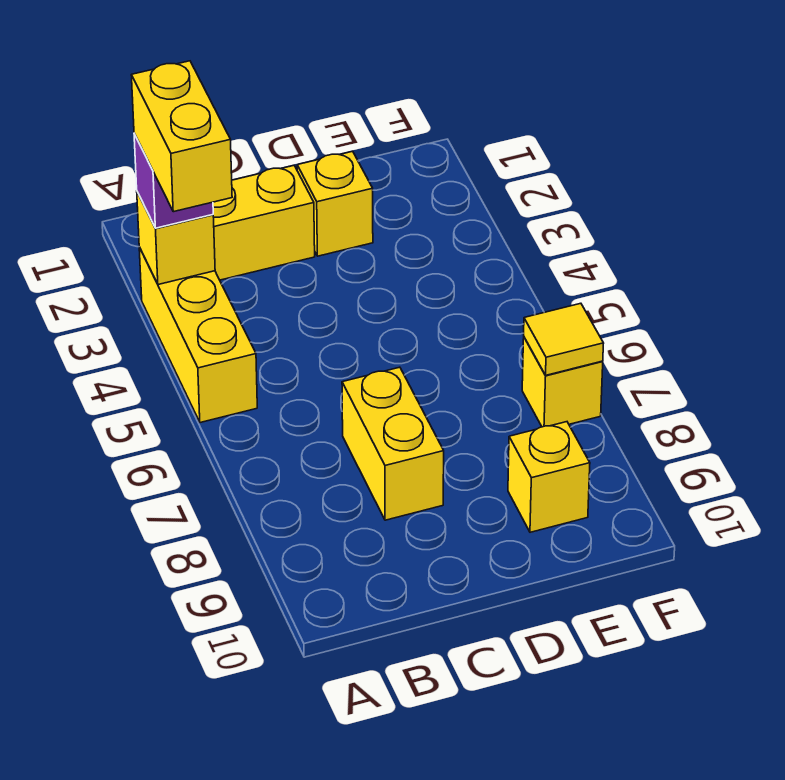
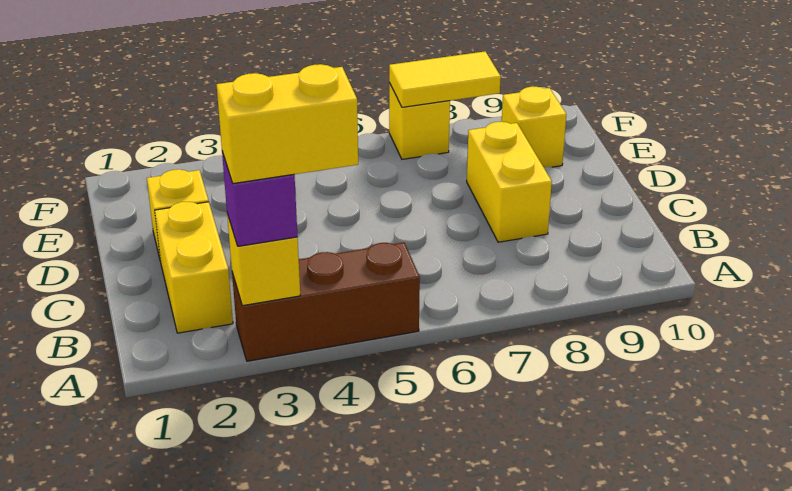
yellow 1x3 brick [139,247,257,423] -> brown 1x3 brick [232,242,420,361]
yellow 1x2 brick [342,367,444,520] -> yellow 1x2 brick turned to [467,122,552,242]
yellow 1x1 tile [524,303,604,375] -> yellow 1x2 tile [389,51,501,107]

